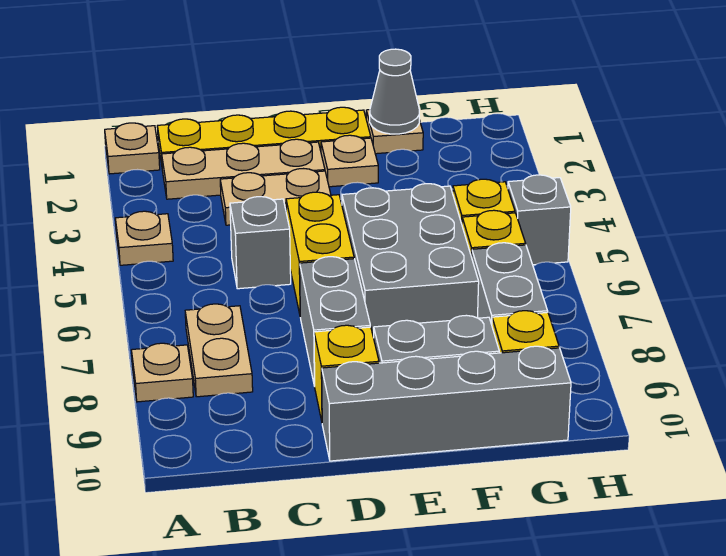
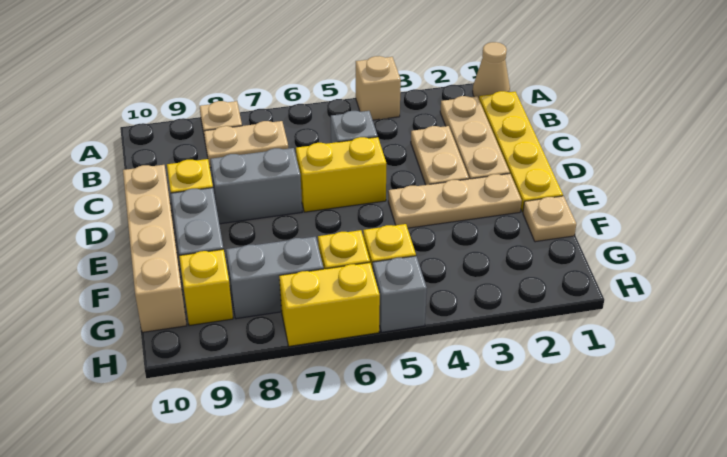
tan 1x1 plate [105,123,160,174] -> tan 1x1 cone [473,42,510,98]
tan 1x1 plate [115,211,173,265] -> tan 1x1 brick [356,56,401,120]
grey 1x4 brick [322,346,571,461] -> tan 1x4 brick [123,165,187,332]
tan 1x1 plate [321,135,378,187] -> tan 1x3 plate [388,174,522,228]
grey 2x3 brick [342,184,479,338] -> none
grey 1x1 cone [370,49,419,134] -> none
none -> yellow 1x2 brick [279,263,380,346]

